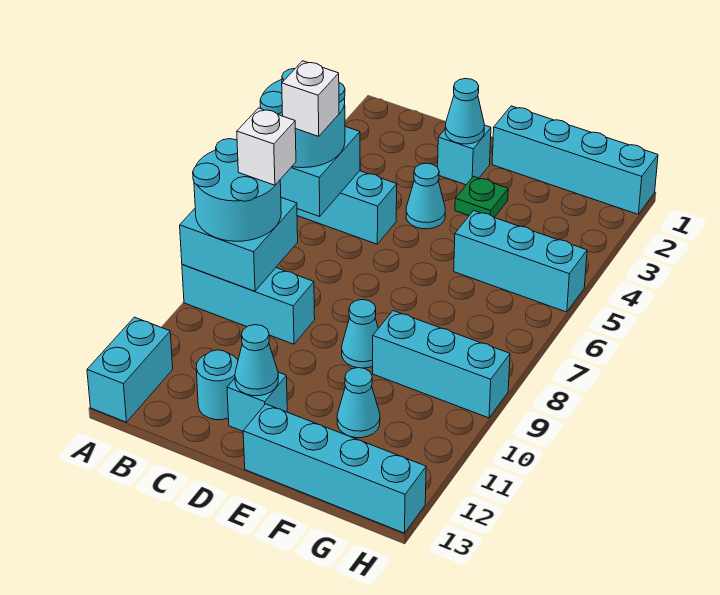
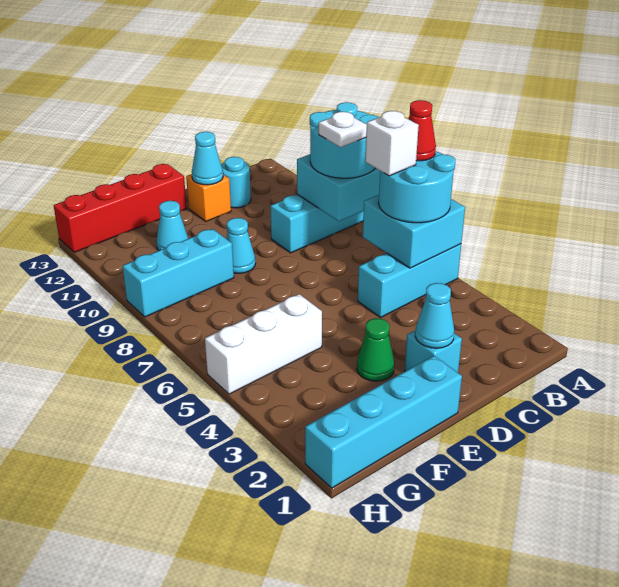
none -> red 1x1 cone [409,100,436,161]
cyan 1x2 brick [87,317,173,422] -> none
white 1x1 brick [237,108,296,185] -> white 1x1 plate [319,112,367,147]
cyan 1x1 cone [406,163,445,229] -> none
cyan 1x1 brick [227,372,287,431] -> orange 1x1 brick [186,174,231,221]
green 1x1 plate [455,176,508,217] -> green 1x1 cone [357,318,394,381]
cyan 1x4 brick [243,404,426,533] -> red 1x4 brick [54,164,187,252]
cyan 1x3 brick [454,210,587,312] -> white 1x3 brick [205,294,322,394]

